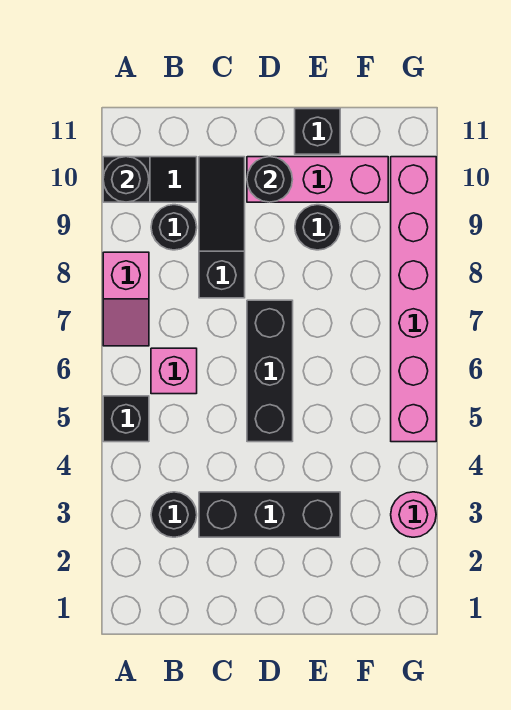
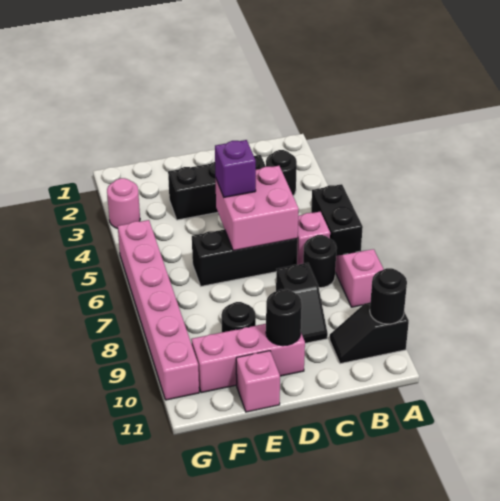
black 1x1 brick [103,396,149,442] -> black 1x2 brick [311,184,363,256]
black 1x1 round brick [151,205,197,250] -> black 1x1 round brick moved to [303,235,337,288]
none -> pink 2x2 brick [216,166,299,251]
black 1x3 slope [199,157,245,298] -> black 1x2 slope [276,263,328,343]
black 1x3 brick [247,300,293,442] -> black 1x3 brick turned to [192,230,298,286]
none -> purple 1x1 brick [215,140,256,197]
black 1x1 brick [295,109,340,154] -> pink 1x1 brick [236,351,280,412]

